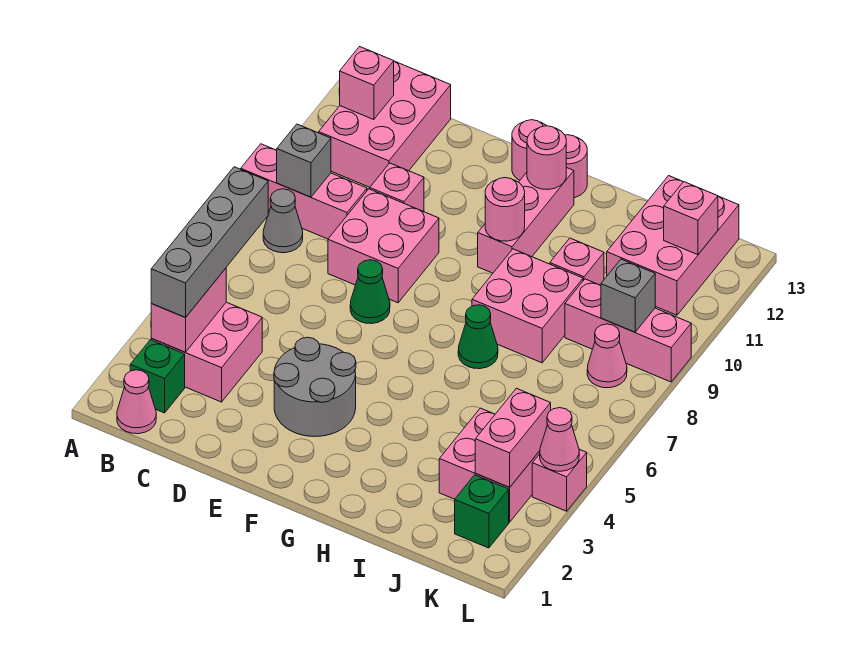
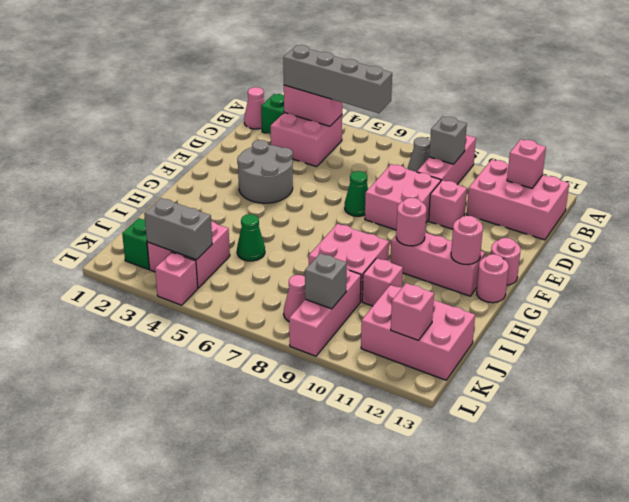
green 1x1 cone [458,305,498,369] -> green 1x1 cone moved to [237,214,265,261]
pink 1x2 brick [475,388,551,487] -> grey 1x2 brick [144,198,212,260]
pink 1x1 cone [540,408,579,471] -> none

